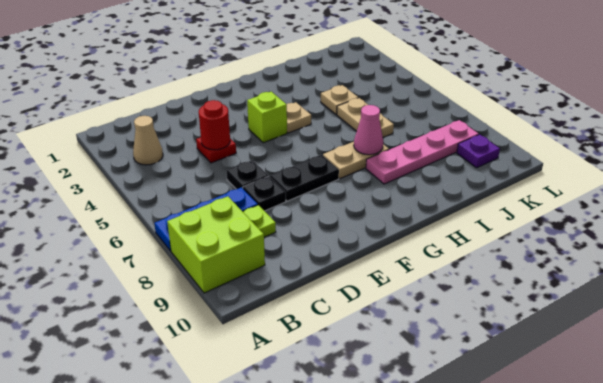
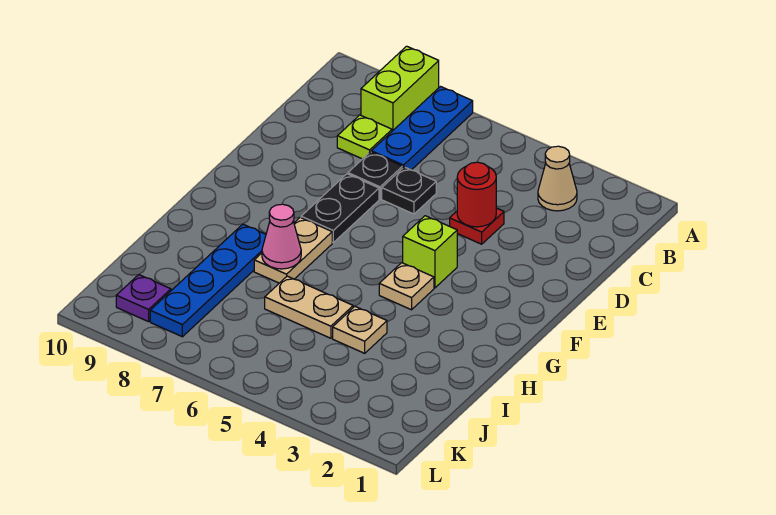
lime 2x2 brick [167,196,265,293] -> lime 1x2 brick [361,46,439,131]
pink 1x4 plate [366,120,479,184] -> blue 1x4 plate [150,224,266,337]

